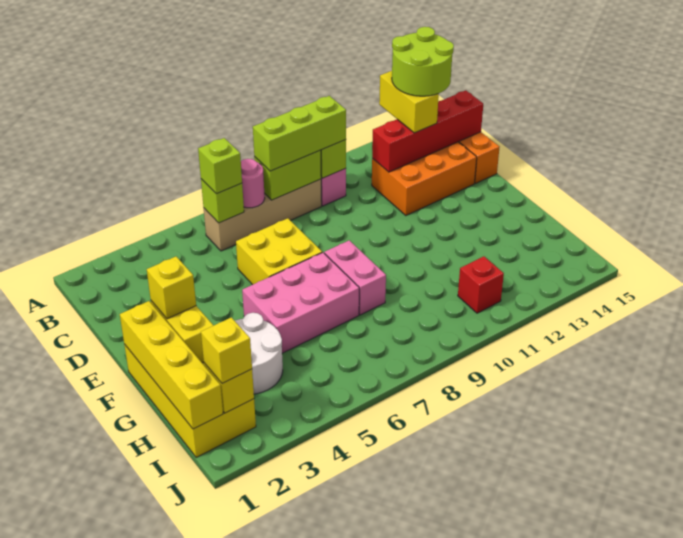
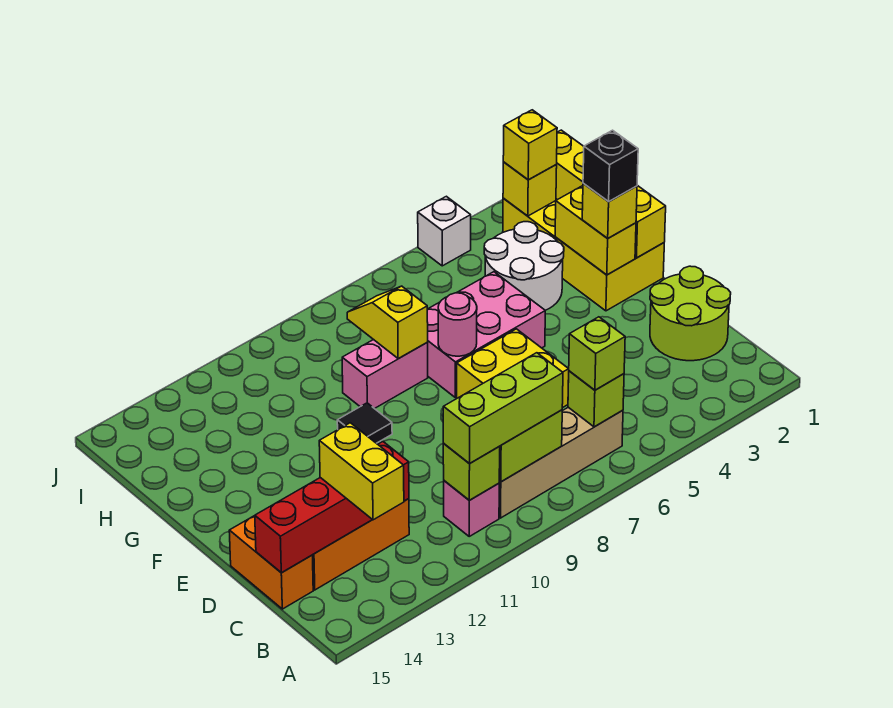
pink 1x1 round brick [241,159,265,208] -> pink 1x1 round brick moved to [438,293,477,356]
lime 2x2 round brick [392,27,454,96] -> lime 2x2 round brick moved to [650,266,731,361]
none -> black 1x1 brick [583,130,638,202]
pink 1x2 brick [324,240,386,315] -> pink 1x2 brick turned to [342,340,428,409]
none -> black 1x1 tile [337,403,392,443]
none -> yellow 1x2 slope [347,286,428,359]
red 1x1 brick [458,256,504,313] -> none
none -> white 1x1 brick [418,196,471,266]

